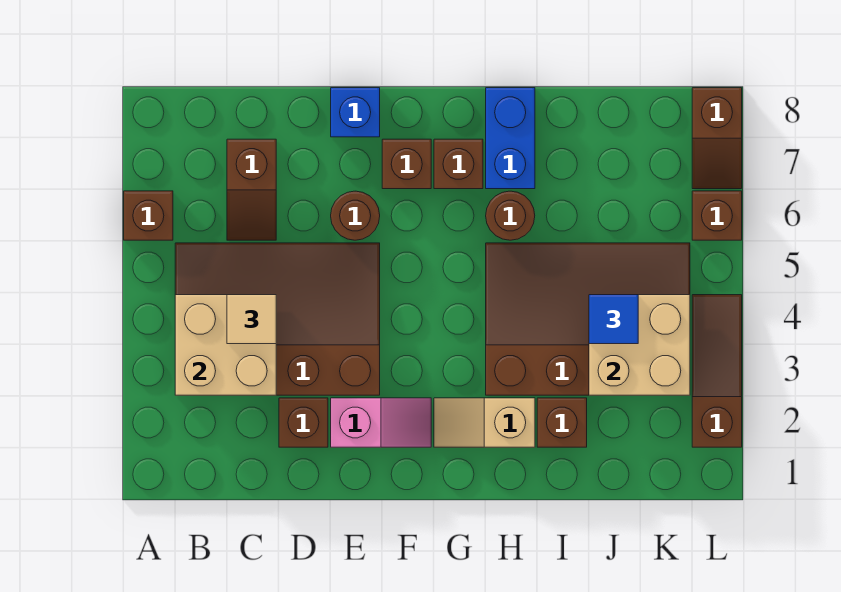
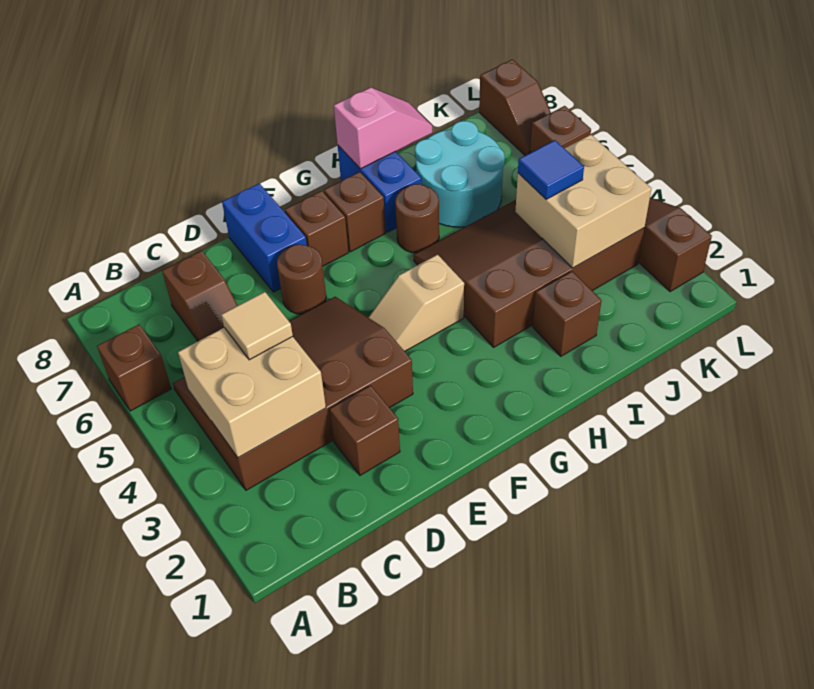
pink 1x2 slope [331,398,431,447] -> pink 1x2 slope moved to [334,87,432,169]
blue 1x1 brick [331,88,380,137] -> blue 1x2 brick [222,183,307,292]
tan 1x2 slope [434,398,535,447] -> tan 1x2 slope moved to [368,255,464,351]
none -> cyan 2x2 round brick [415,121,505,227]

